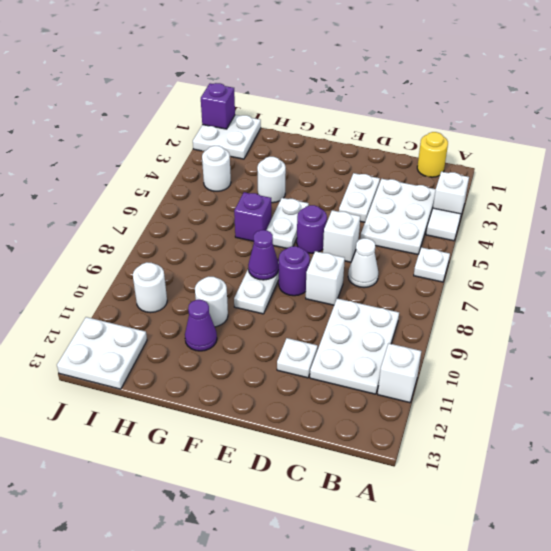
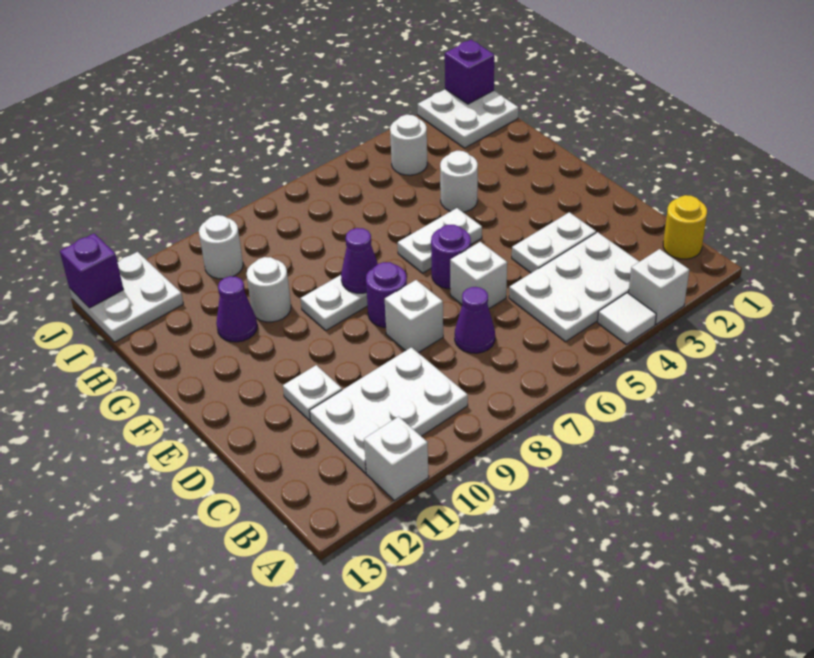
white 1x1 plate [414,247,450,282] -> none
white 1x1 cone [348,238,378,288] -> purple 1x1 cone [455,287,495,353]
purple 1x1 brick [234,192,271,241] -> purple 1x1 brick moved to [60,233,124,308]

